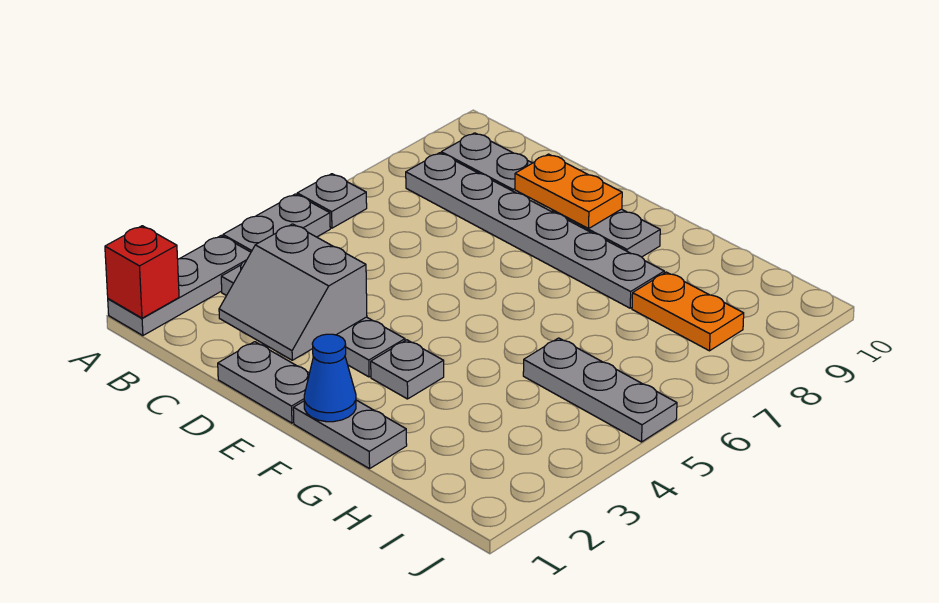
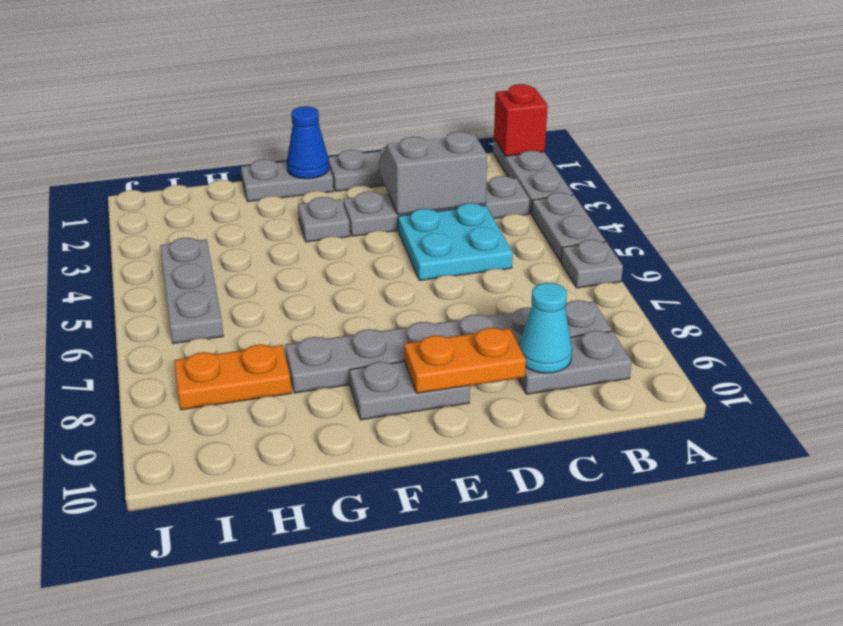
none -> cyan 2x2 plate [398,203,513,280]
none -> cyan 1x1 cone [519,283,572,373]
grey 1x3 plate [523,338,677,442] -> grey 1x3 plate turned to [160,238,223,343]

